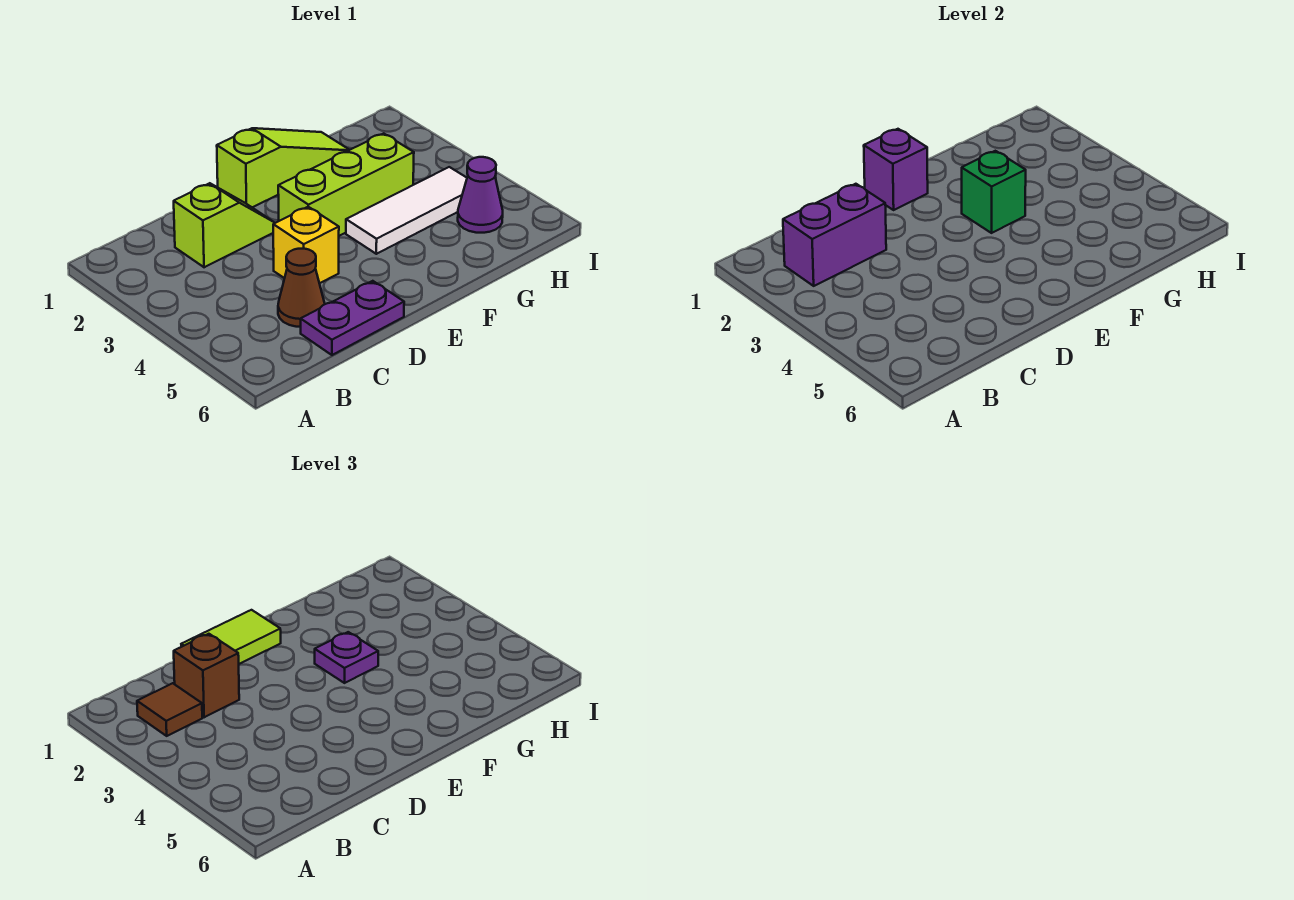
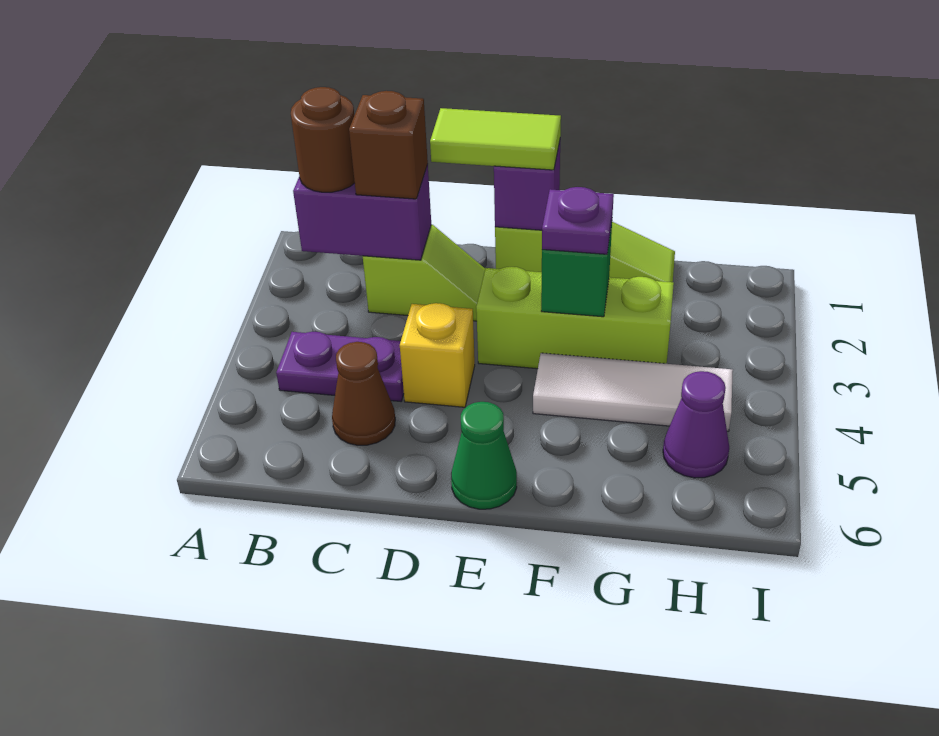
brown 1x1 tile [137,683,202,736] -> brown 1x1 round brick [291,87,355,192]
purple 1x2 plate [301,281,404,355] -> purple 1x2 plate moved to [276,332,404,401]
none -> green 1x1 cone [451,402,517,509]

